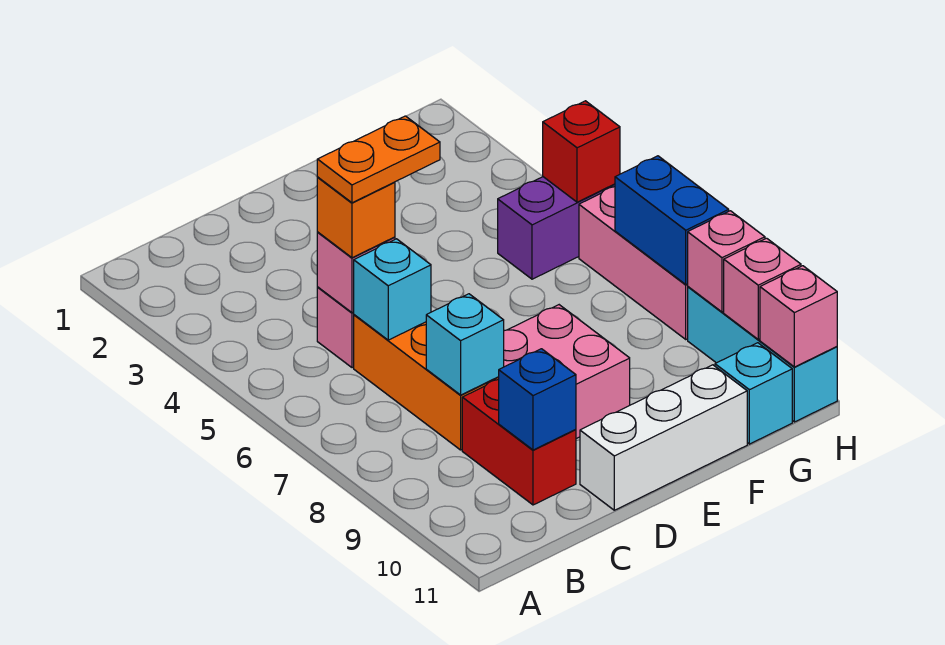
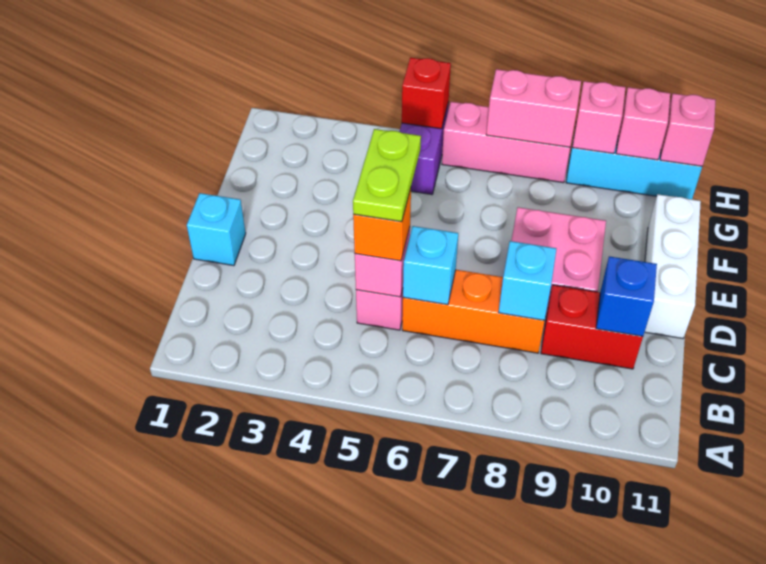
orange 1x2 plate [317,116,440,203] -> lime 1x2 plate [353,129,421,222]
cyan 1x1 brick [715,343,792,444] -> cyan 1x1 brick moved to [187,193,246,266]
blue 1x2 brick [615,156,729,284] -> pink 1x2 brick [486,69,581,147]

